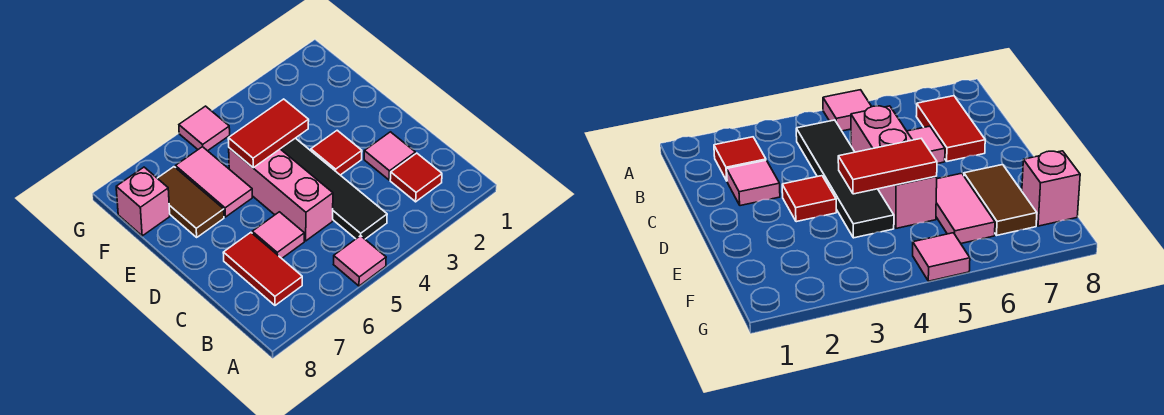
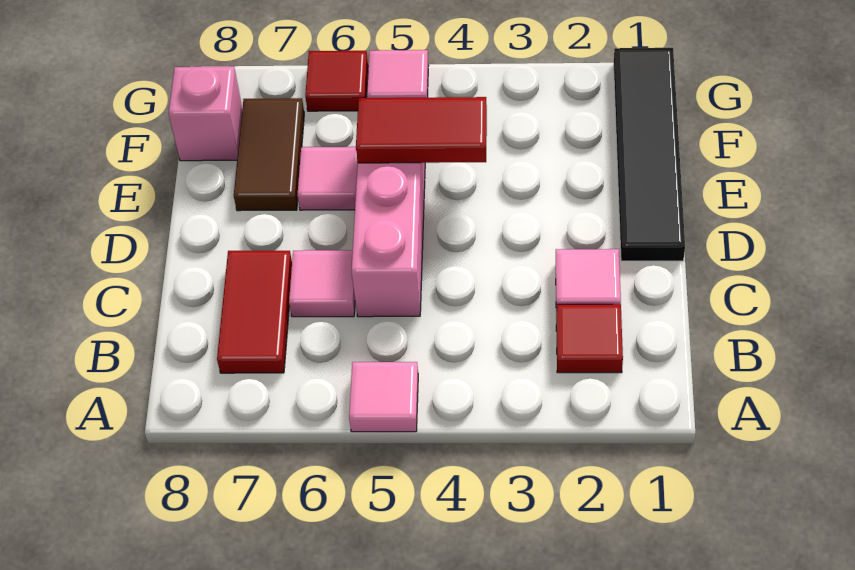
black 1x4 tile [281,138,387,239] -> black 1x4 tile moved to [614,48,685,261]
red 1x1 tile [311,130,362,175] -> red 1x1 tile moved to [305,51,368,111]
pink 1x2 tile [175,147,252,217] -> pink 1x1 tile [298,147,358,210]

